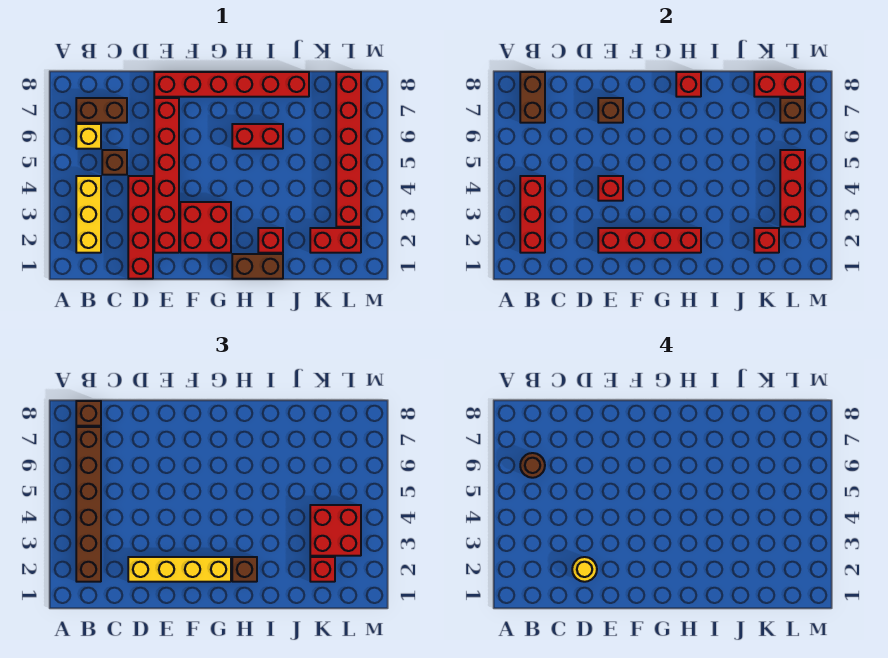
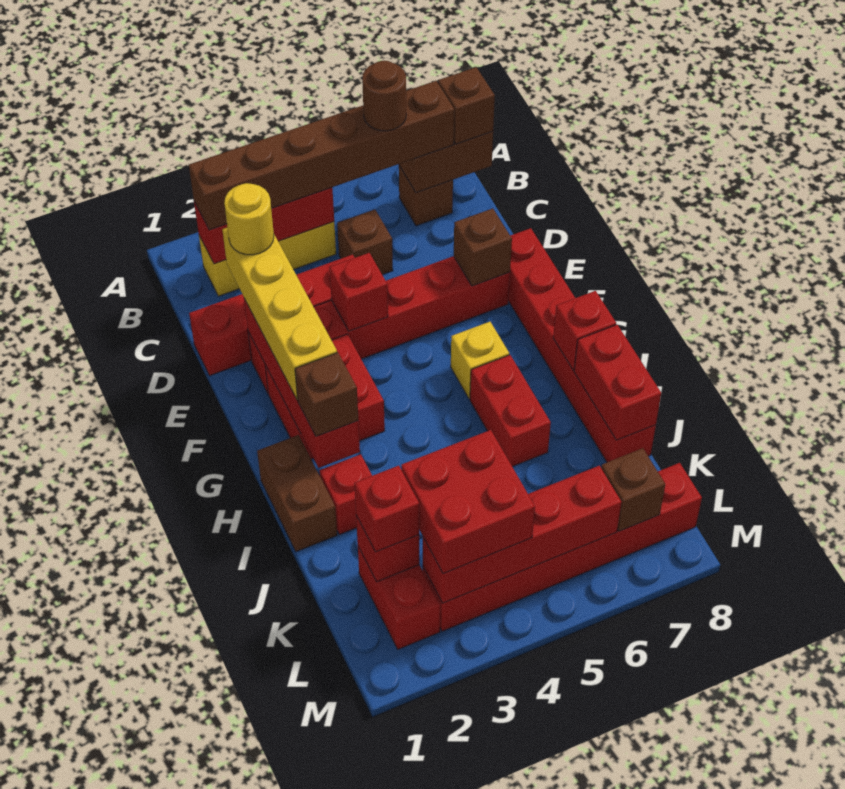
yellow 1x1 brick [76,124,101,149] -> yellow 1x1 brick moved to [451,322,509,399]
brown 1x2 brick [76,98,127,123] -> brown 1x1 brick [399,166,453,226]
red 1x2 brick [754,72,805,97] -> red 1x2 brick moved to [574,325,661,440]
red 1x3 brick [780,150,805,227] -> red 1x4 brick [423,466,622,603]

